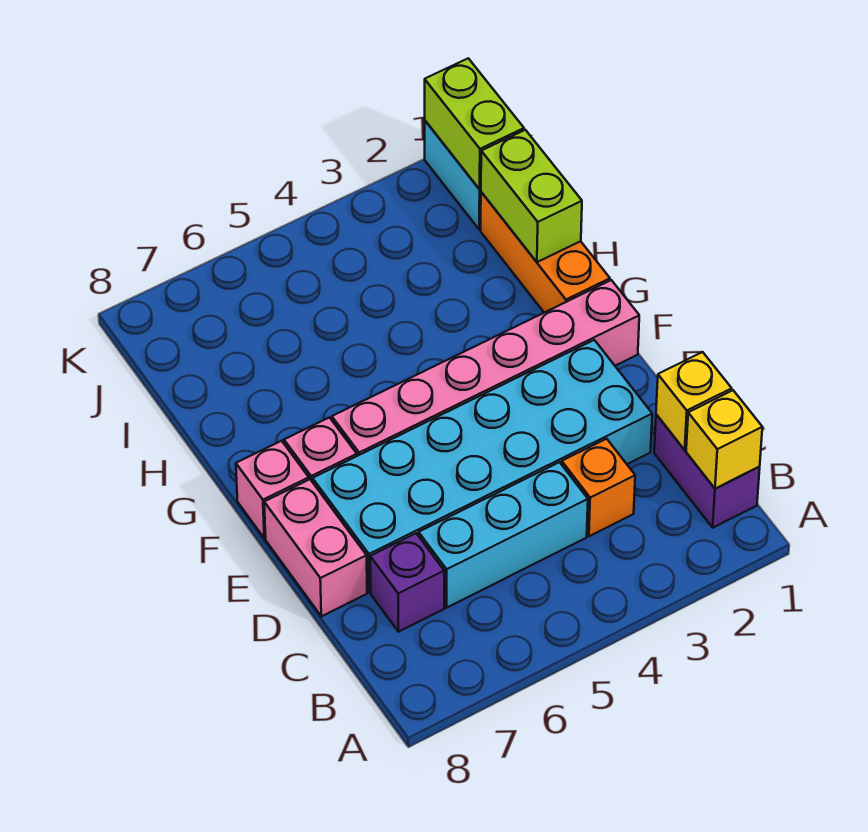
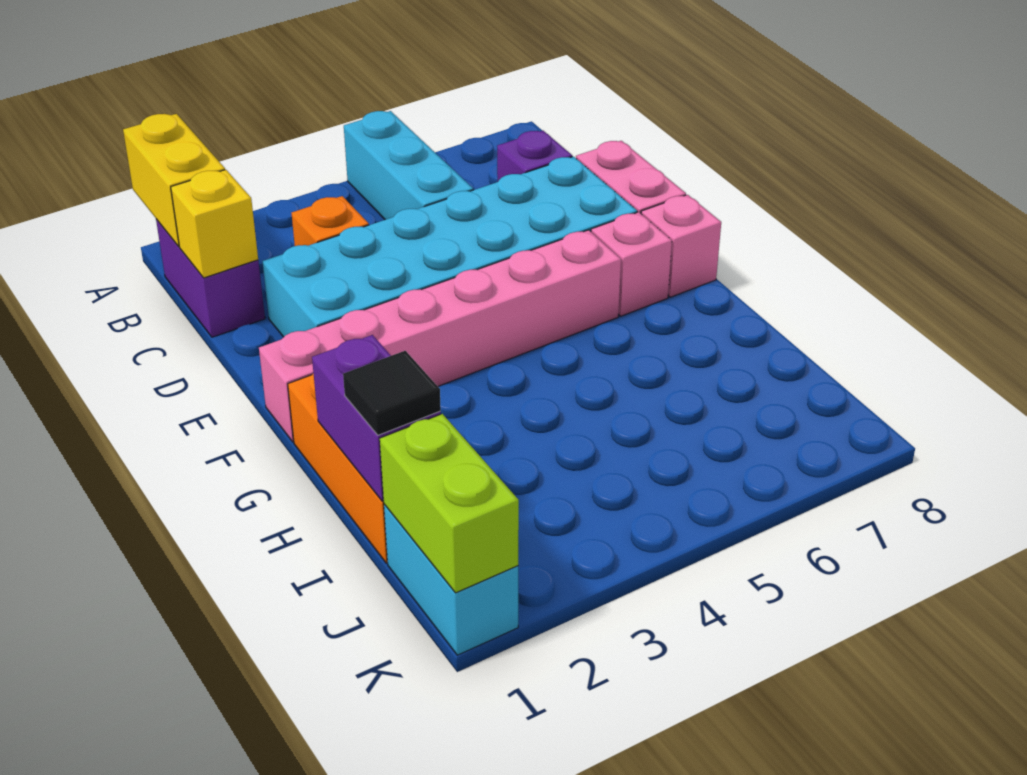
yellow 1x1 brick [686,390,762,489] -> yellow 1x2 brick [123,114,225,247]
cyan 1x3 brick [419,462,588,608] -> cyan 1x3 brick turned to [344,111,473,220]
lime 1x2 brick [481,130,582,262] -> purple 1x2 brick [312,335,441,501]
none -> black 1x1 tile [343,351,441,435]

